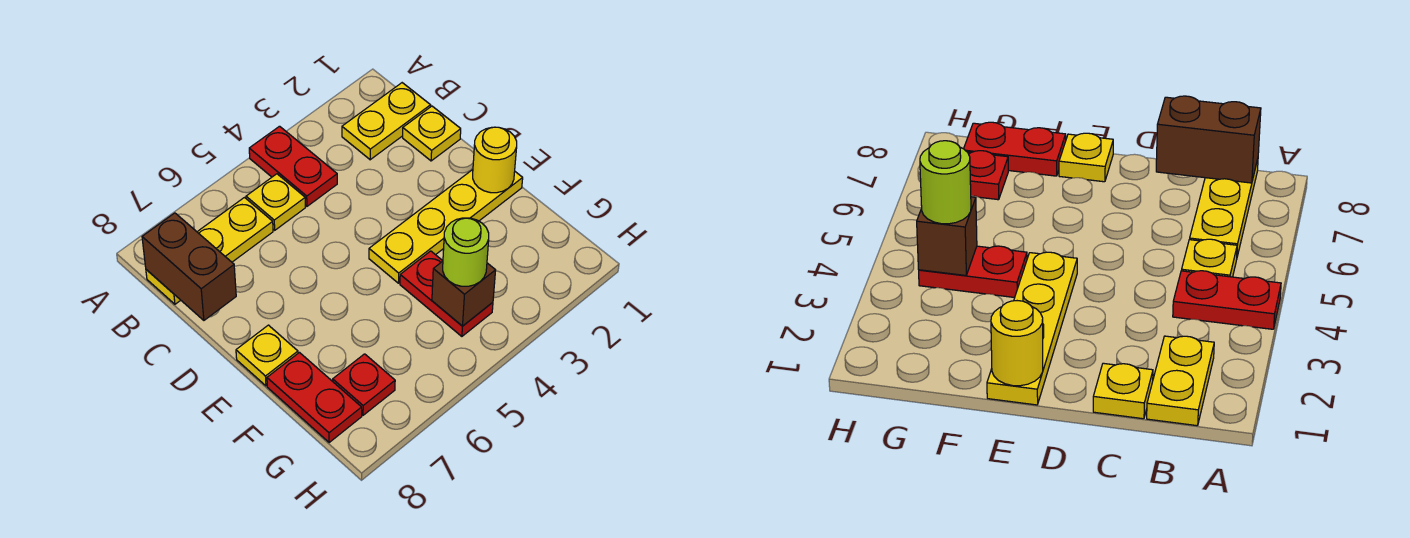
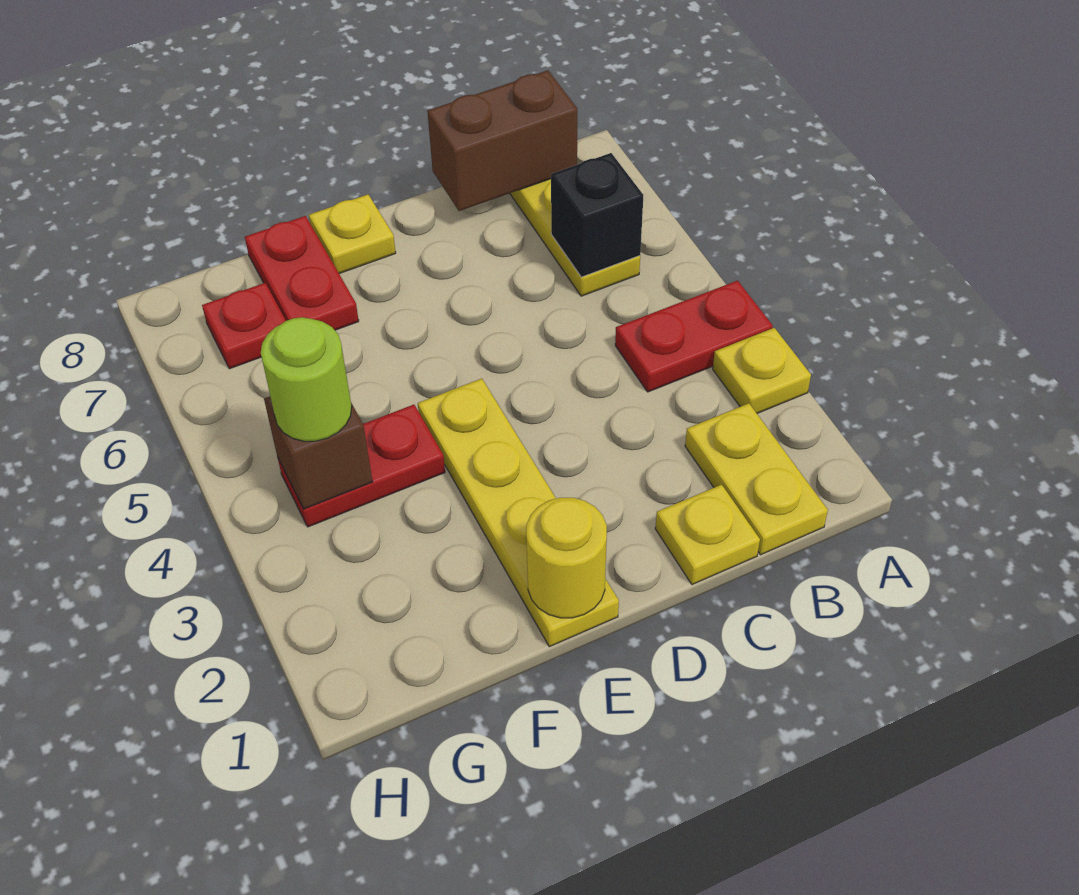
yellow 1x1 plate [246,174,305,230] -> yellow 1x1 plate moved to [713,328,811,413]
none -> black 1x1 brick [551,153,643,277]
red 1x2 plate [267,353,362,442] -> red 1x2 plate turned to [245,216,359,330]

